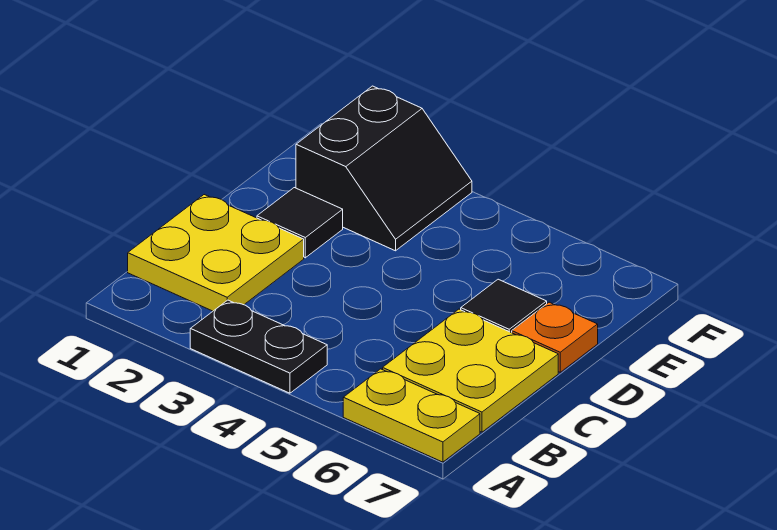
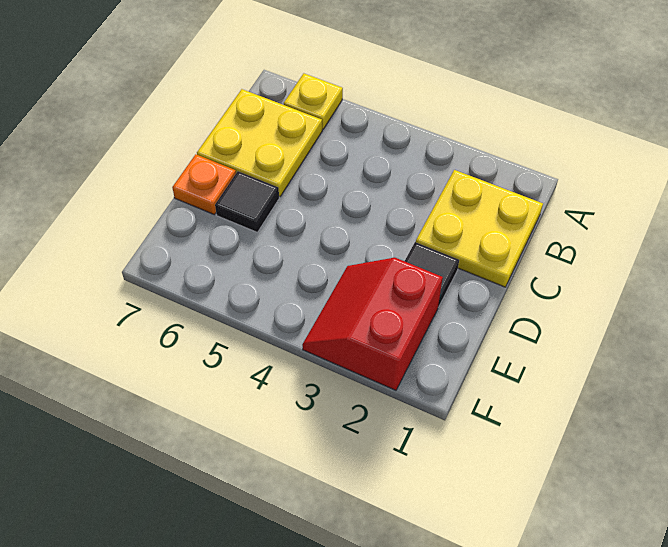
black 1x2 plate [190,300,327,393] -> none
yellow 1x2 plate [343,369,480,462] -> yellow 1x1 plate [284,74,343,129]
black 2x2 slope [296,86,472,251] -> red 2x2 slope [302,258,443,390]

